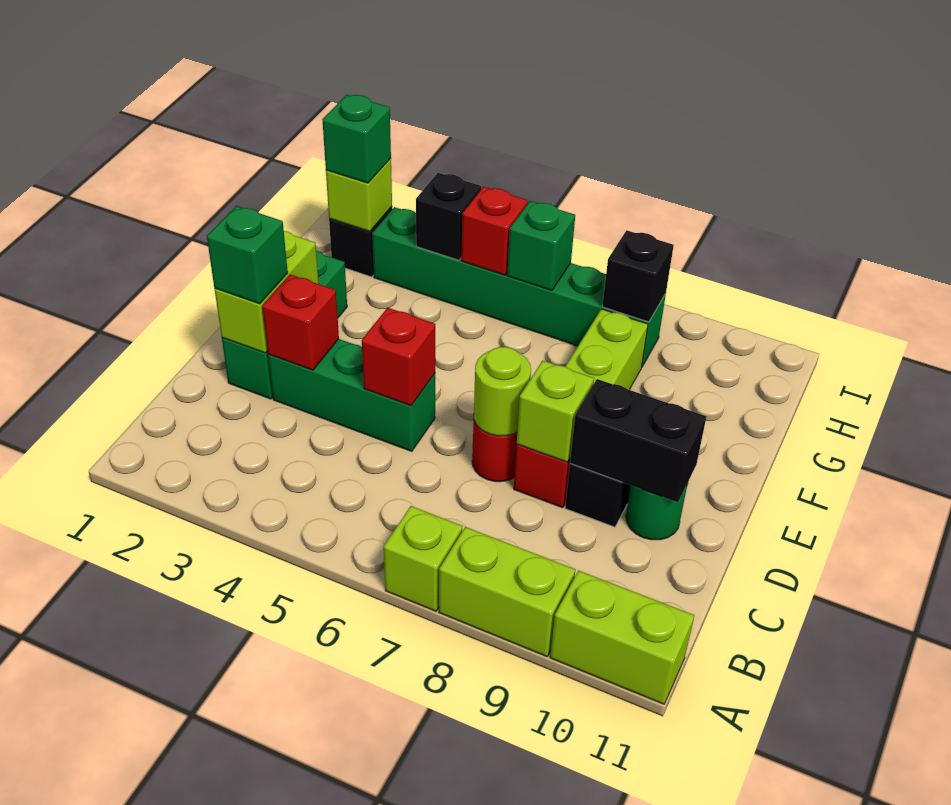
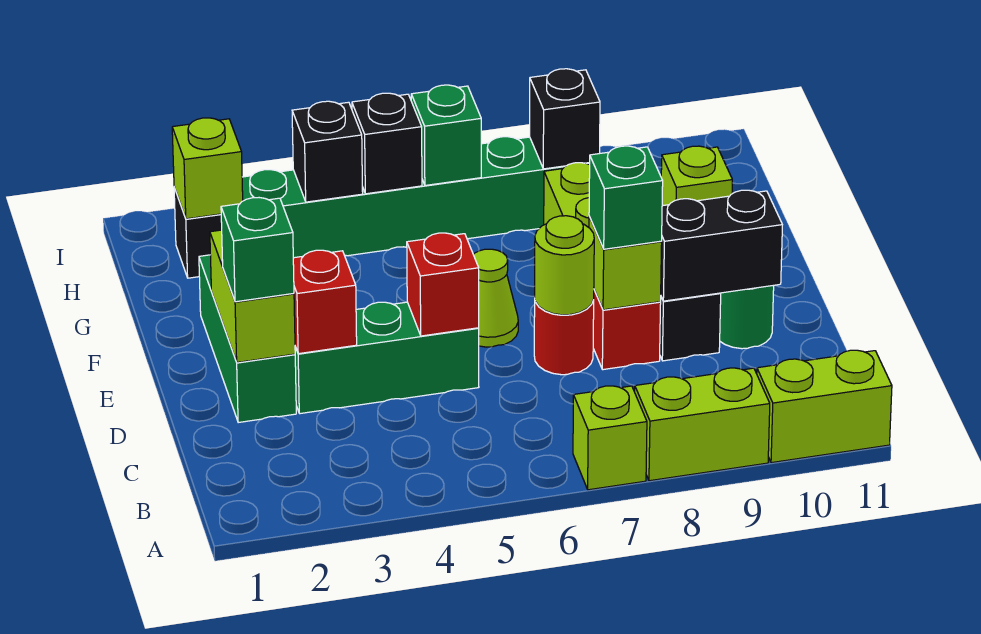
none -> lime 1x1 cone [473,249,518,347]
none -> lime 1x1 brick [661,146,732,206]
green 1x1 brick [322,95,391,183] -> green 1x1 brick moved to [589,146,663,249]
red 1x1 brick [461,187,528,275] -> black 1x1 brick [352,93,422,194]

